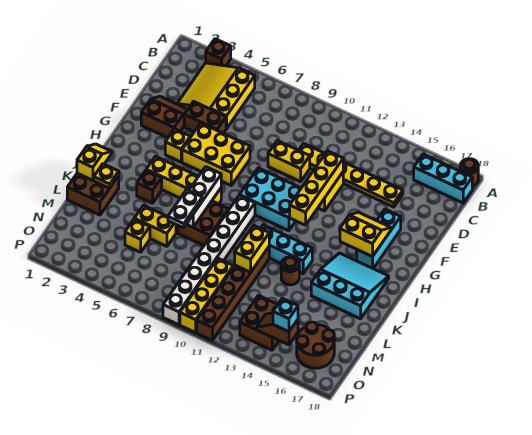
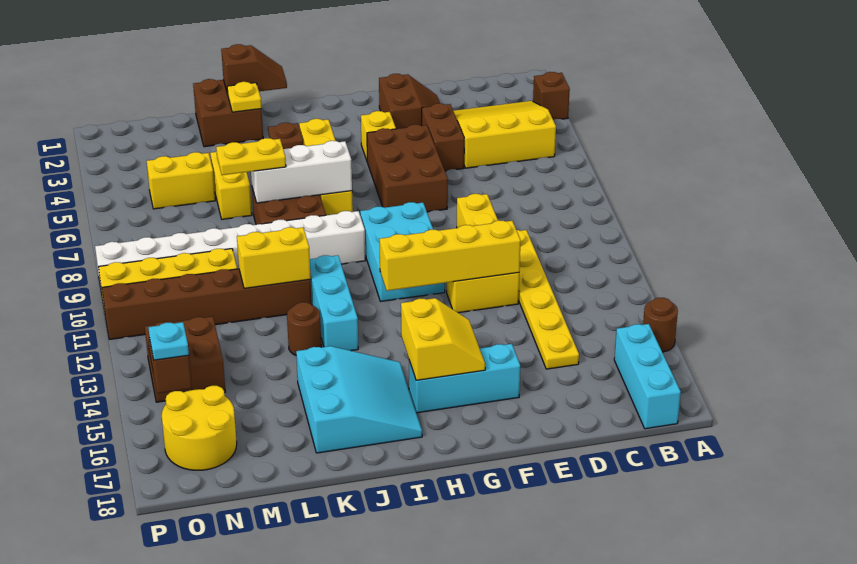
brown 1x1 round brick [460,159,478,186] -> brown 1x1 round brick moved to [643,298,678,352]
yellow 2x3 brick [182,123,250,185] -> brown 2x3 brick [367,125,448,212]
yellow 1x2 slope [77,144,112,180] -> brown 1x2 slope [221,44,287,94]
white 1x2 plate [168,190,202,228] -> yellow 1x2 plate [216,138,286,175]
yellow 1x1 brick [125,219,150,252] -> yellow 1x2 brick [147,152,215,209]
brown 2x2 round brick [297,322,334,368] -> yellow 2x2 round brick [162,386,237,470]
cyan 1x1 brick [273,298,298,332] -> cyan 1x1 plate [148,322,189,360]

